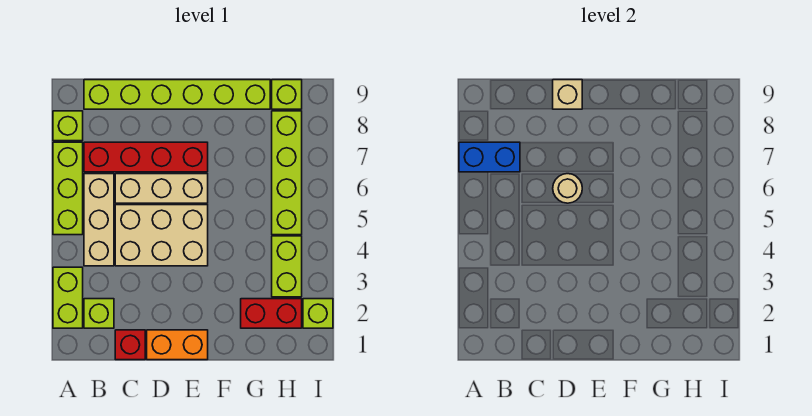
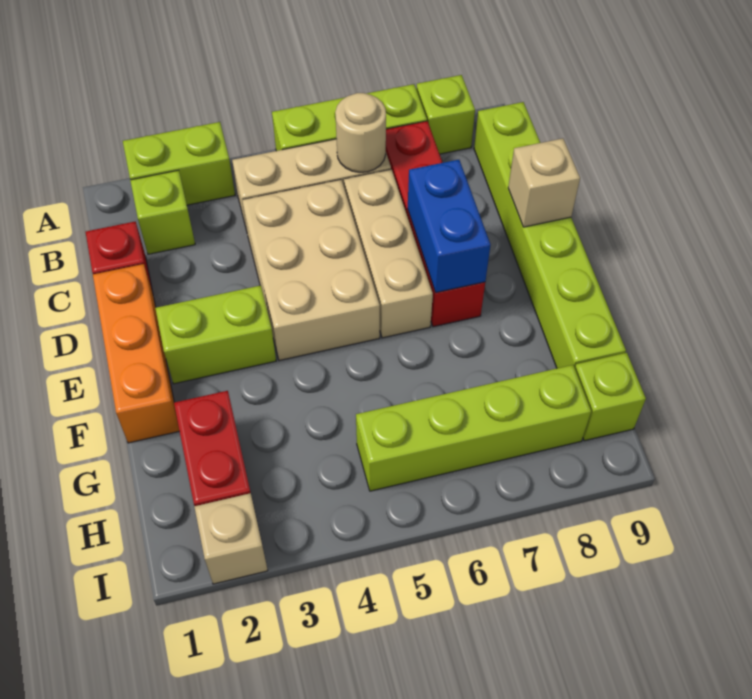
blue 1x2 brick [459,142,520,172] -> blue 1x2 brick moved to [408,160,490,293]
orange 1x2 brick [147,330,208,360] -> orange 1x3 brick [93,264,179,443]
tan 1x1 round brick [553,174,582,203] -> tan 1x1 round brick moved to [335,93,386,172]
lime 1x2 brick [272,236,302,297] -> lime 1x2 brick moved to [155,285,276,384]
lime 1x1 brick [303,299,333,328] -> tan 1x1 brick [194,493,268,584]

